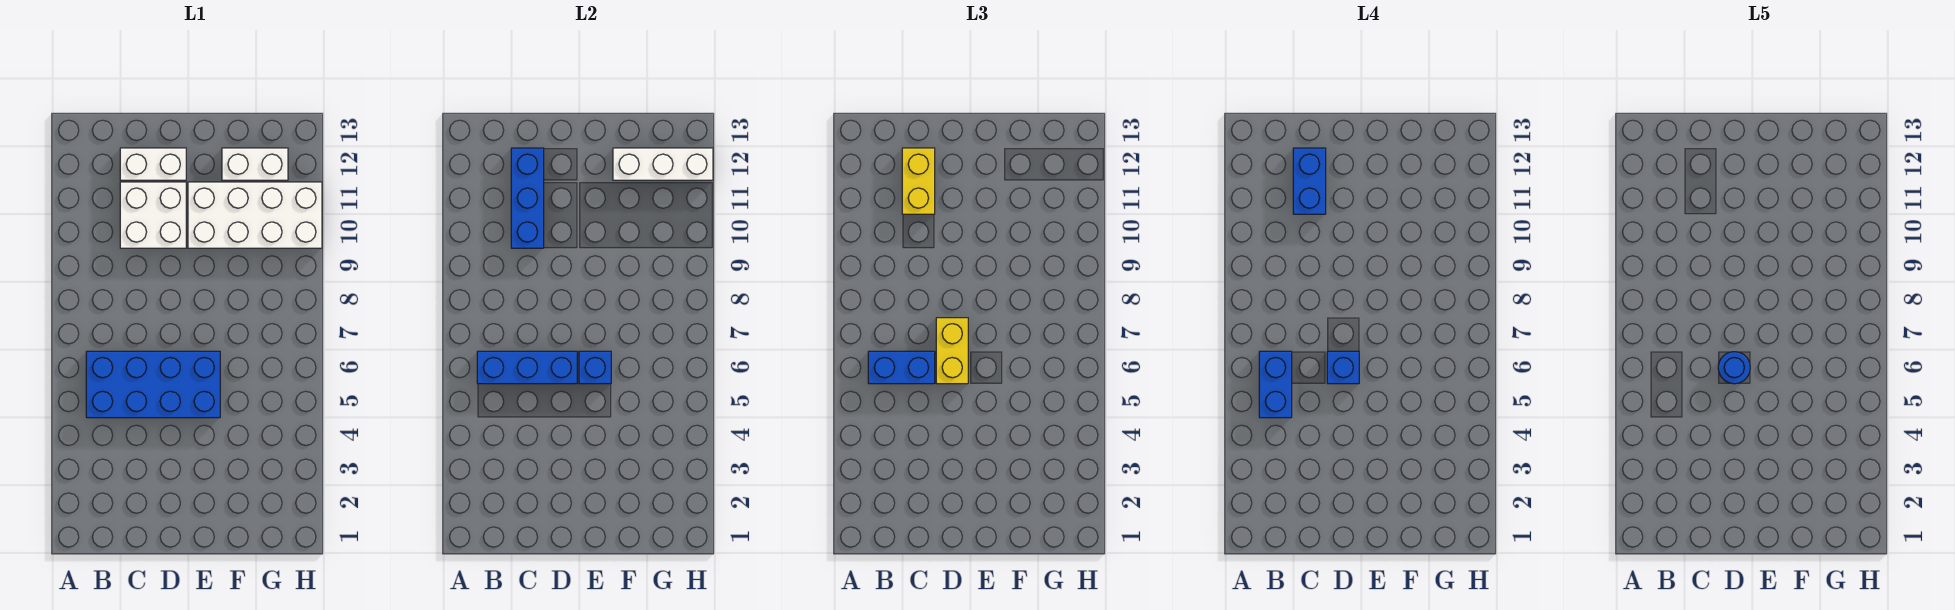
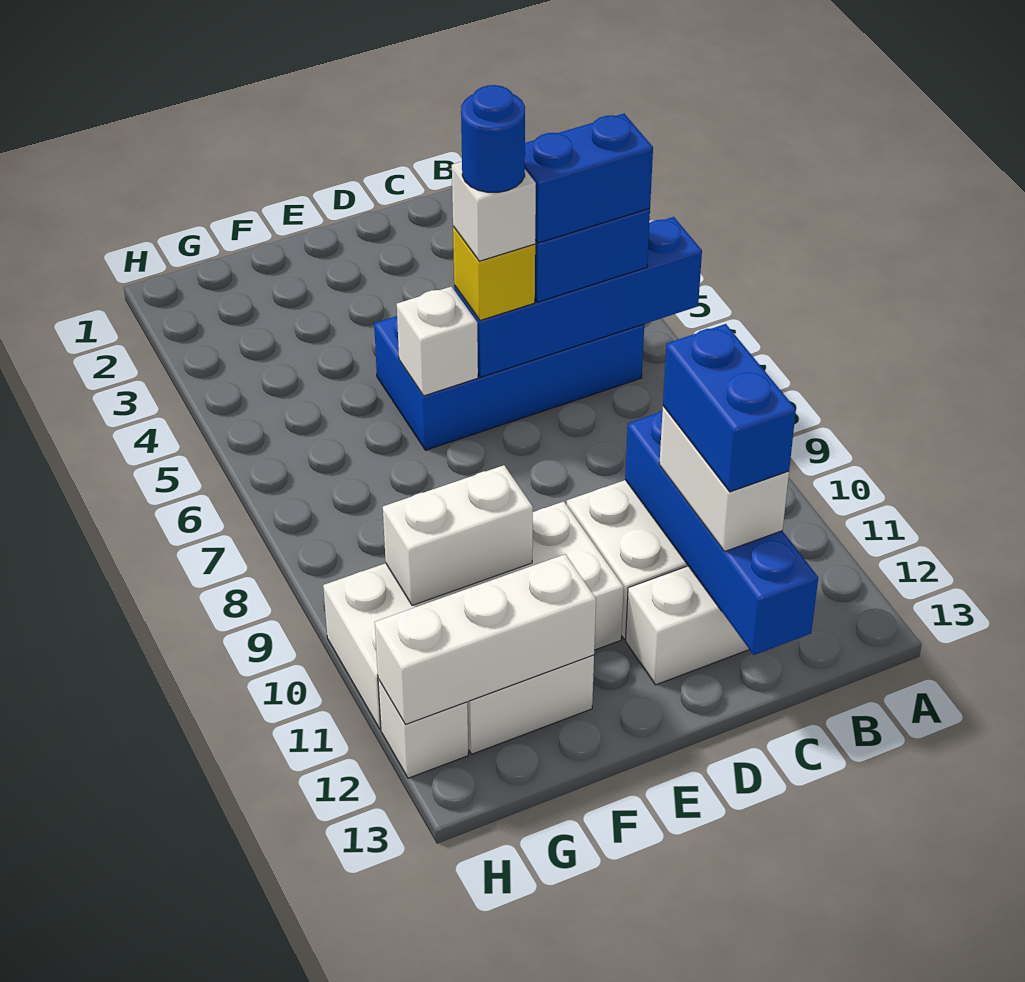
blue 1x2 brick [1259,351,1292,418] -> blue 1x2 brick turned to [525,114,653,243]
blue 1x3 brick [477,351,577,384] -> blue 1x4 brick [454,217,702,377]
blue 1x3 brick [511,148,544,248] -> blue 1x4 brick [625,411,818,655]
yellow 1x2 brick [902,148,935,214] -> white 1x2 brick [659,406,789,551]
yellow 1x2 brick [936,318,968,384] -> yellow 1x1 brick [453,227,535,320]
blue 1x1 brick [1327,351,1359,384] -> white 1x1 brick [452,162,536,261]
blue 1x1 brick [579,351,611,384] -> white 1x1 brick [397,286,478,396]
none -> white 1x2 brick [383,465,533,605]
none -> white 1x1 brick [378,679,468,778]

